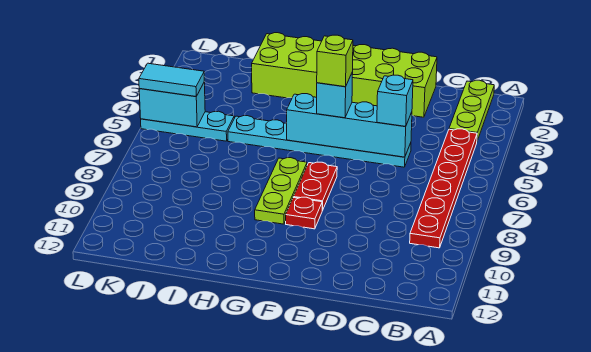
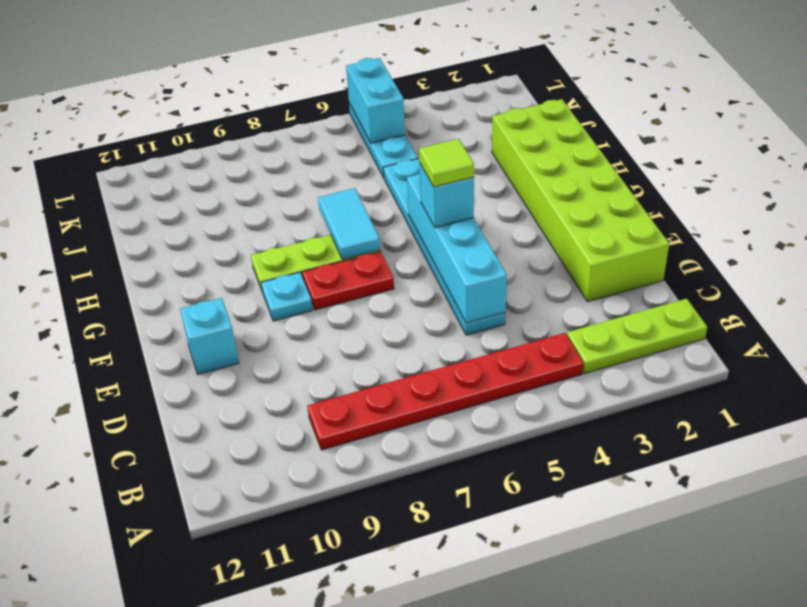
cyan 1x1 brick [377,75,413,126] -> cyan 1x1 brick moved to [180,298,239,374]
lime 1x1 brick [317,35,353,87] -> lime 1x1 tile [419,139,474,187]
red 1x1 plate [286,197,322,229] -> cyan 1x1 plate [261,272,313,321]
cyan 1x2 tile [139,63,204,97] -> cyan 1x2 tile moved to [318,188,380,259]

